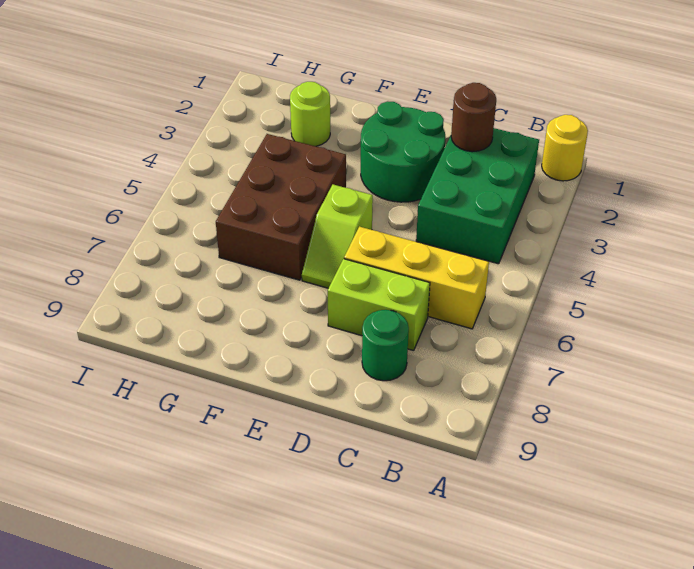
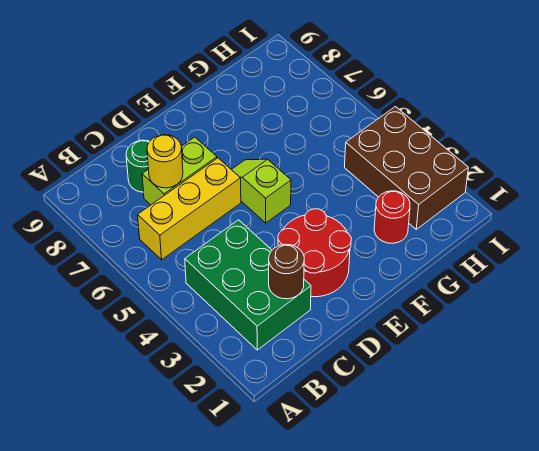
yellow 1x1 round brick [542,115,588,181] -> yellow 1x1 round brick moved to [147,135,183,188]
green 2x2 round brick [361,101,445,202] -> red 2x2 round brick [278,209,351,297]
brown 2x3 brick [216,134,346,280] -> brown 2x3 brick moved to [345,107,468,229]
lime 1x1 round brick [290,82,330,146] -> red 1x1 round brick [374,191,410,243]

